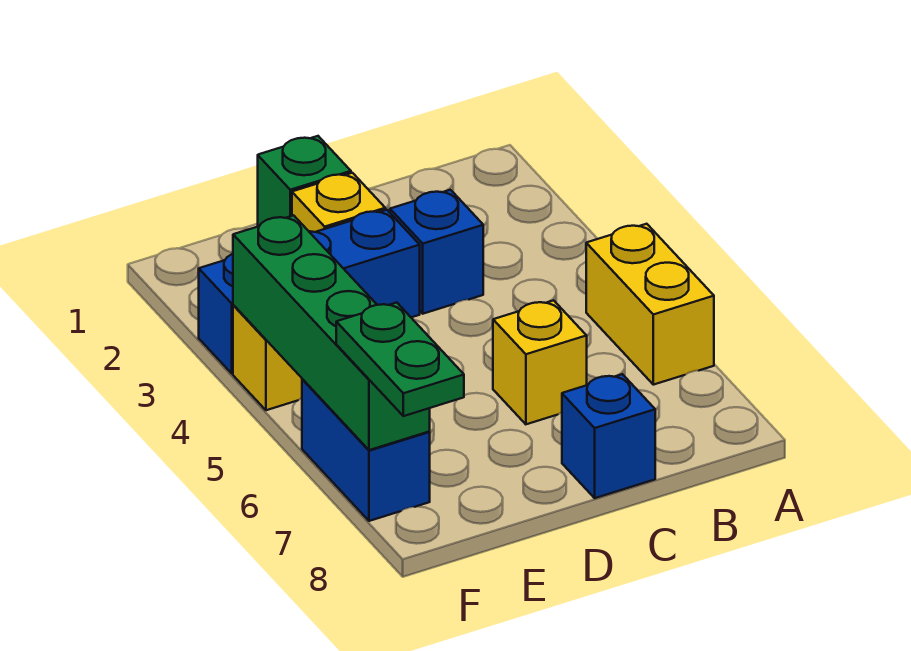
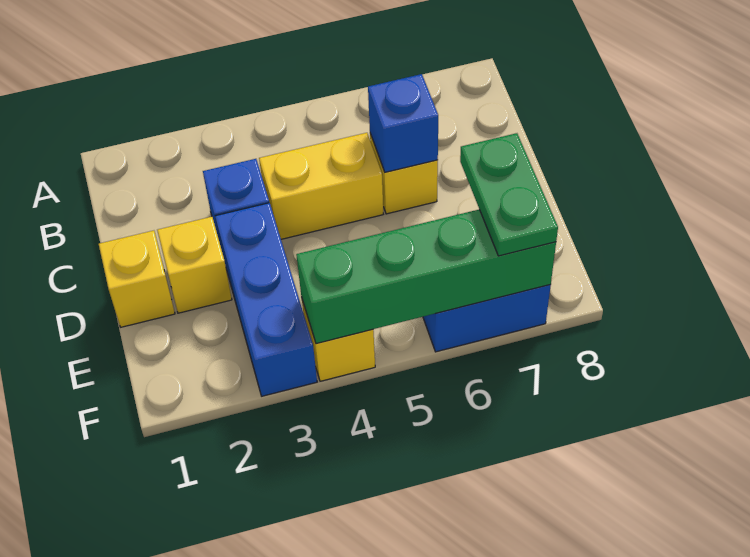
yellow 1x2 brick [586,224,714,385] -> yellow 1x2 brick moved to [259,133,383,239]
blue 1x1 brick [562,374,655,498] -> blue 1x1 brick moved to [368,74,438,172]
green 1x1 brick [258,136,351,226] -> yellow 1x1 brick [99,231,175,327]
green 1x2 plate [336,303,464,416] -> green 1x2 plate turned to [460,133,558,256]

